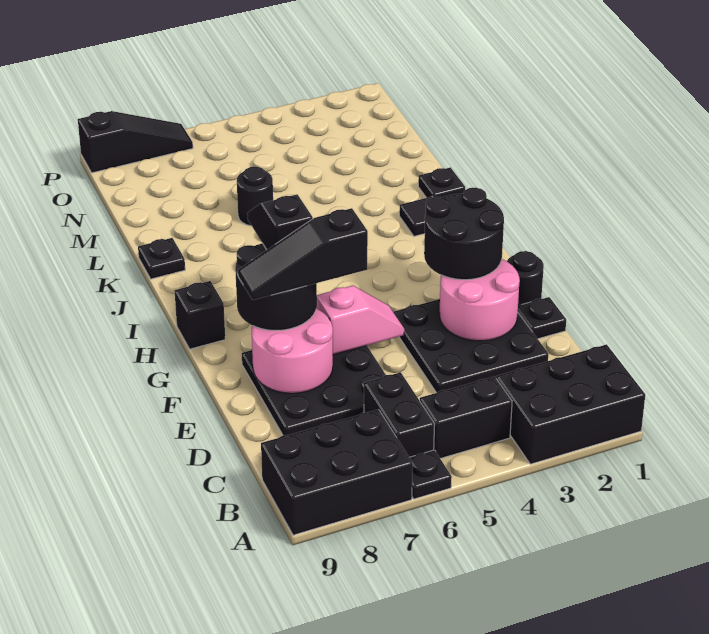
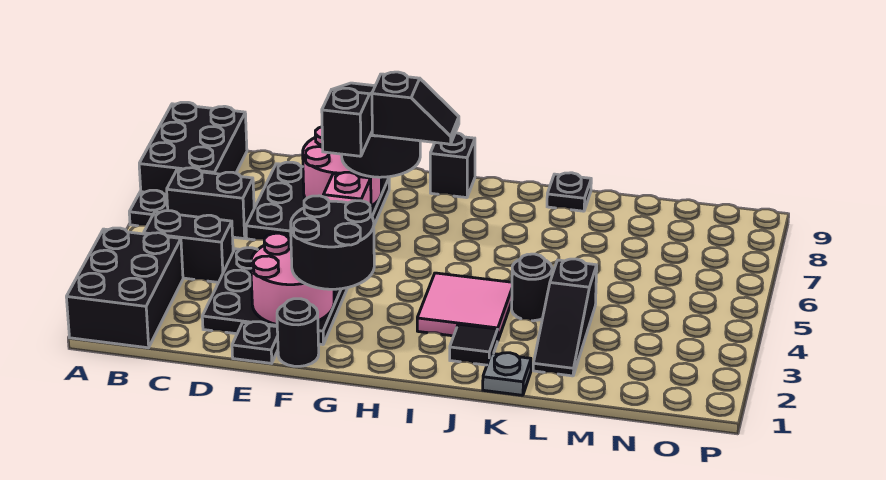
black 1x2 brick [420,376,512,459] -> black 1x2 brick turned to [144,211,233,282]
none -> pink 2x2 tile [417,273,512,341]
black 1x1 plate [418,167,465,198] -> grey 1x1 plate [483,353,531,395]
black 1x1 round brick [237,167,273,226] -> black 1x1 round brick moved to [512,254,552,321]
black 1x3 slope [78,111,193,173] -> black 1x3 slope moved to [533,259,597,376]

